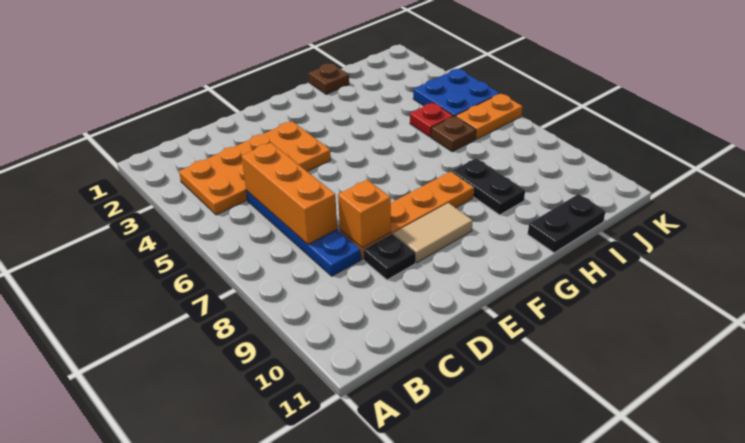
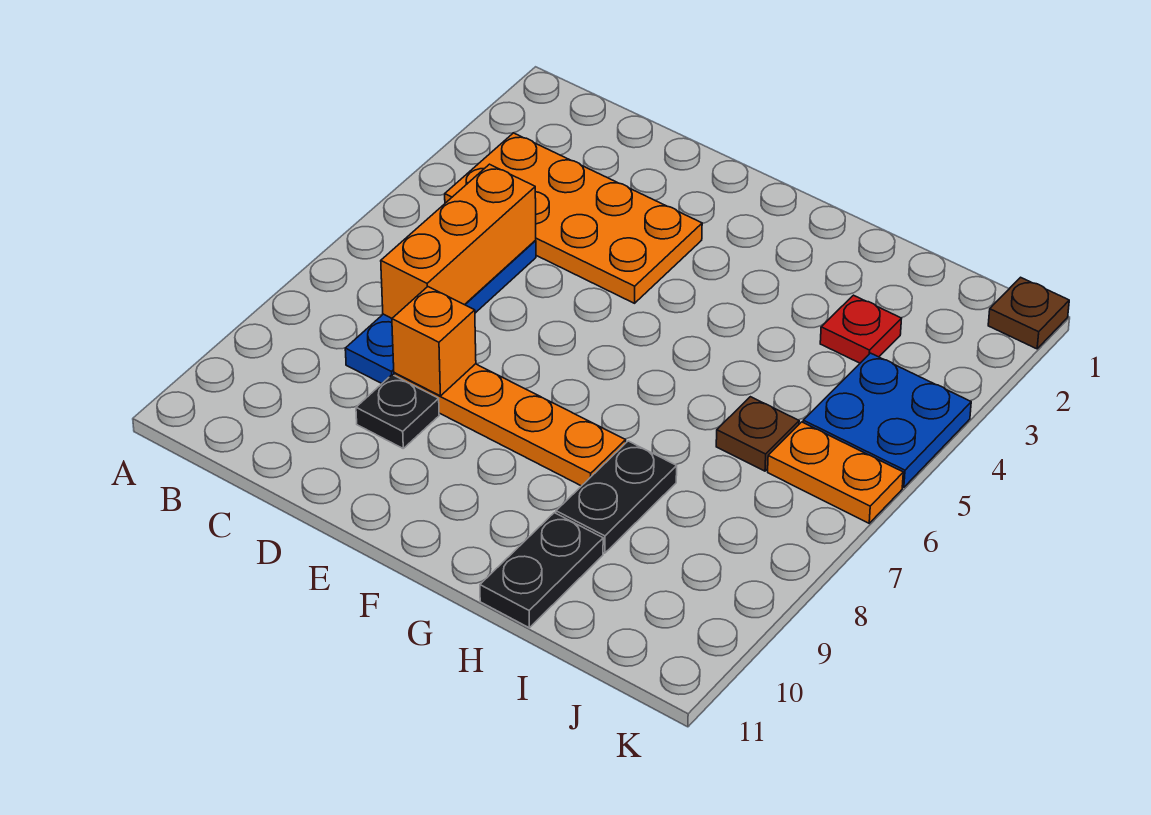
tan 1x2 tile [393,203,473,263] -> none
brown 1x1 plate [309,63,349,94] -> brown 1x1 plate moved to [988,277,1069,349]
black 1x2 plate [528,194,606,253] -> black 1x2 plate turned to [480,513,603,628]
red 1x1 plate [410,103,453,137] -> red 1x1 plate moved to [820,295,902,363]

